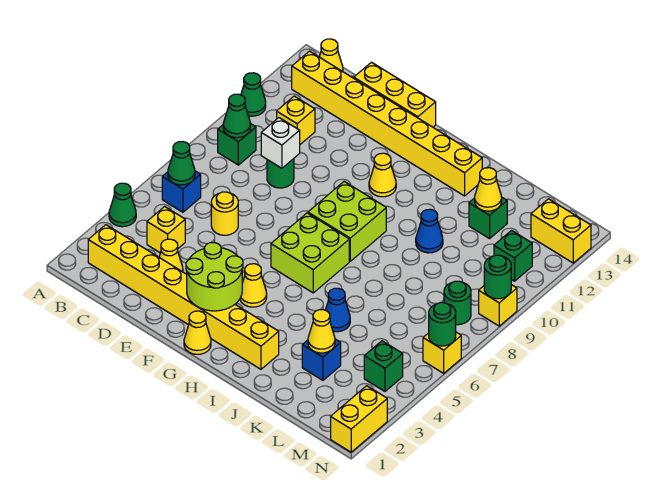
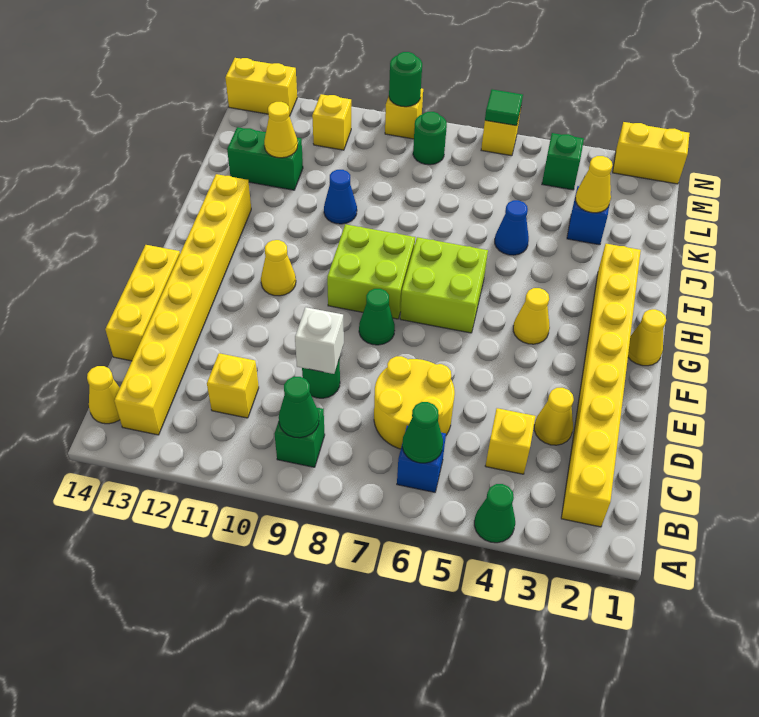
green 1x1 cone [241,73,266,116] -> green 1x1 cone moved to [359,289,395,345]
yellow 1x1 round brick [211,192,238,235] -> yellow 2x2 round brick [374,356,455,449]
lime 2x2 round brick [186,242,243,311] -> none
green 1x1 brick [469,198,507,239] -> green 1x2 brick [227,127,303,190]
green 1x1 brick [494,231,532,281] -> yellow 1x1 brick [312,94,351,150]
yellow 1x2 brick [531,199,591,263] -> yellow 1x2 brick turned to [225,58,297,116]
green 1x1 round brick [429,303,456,346] -> green 1x1 tile [485,89,523,126]

